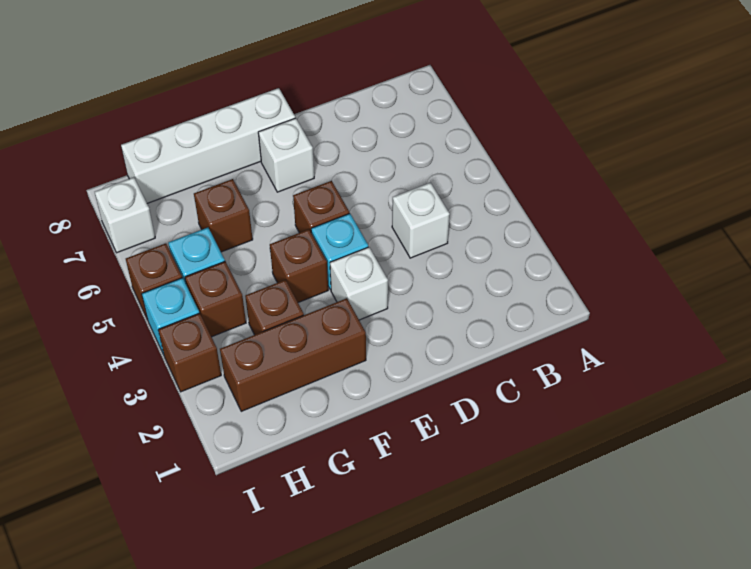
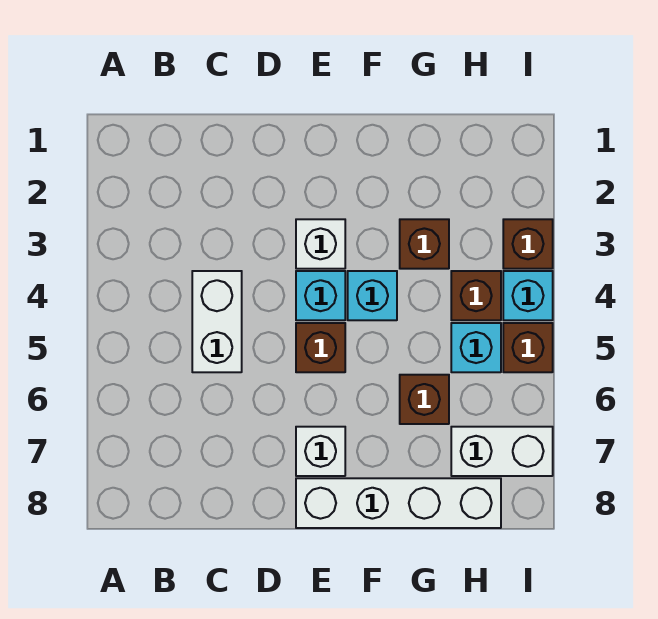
white 1x1 brick [392,183,450,258] -> white 1x2 brick [192,271,242,372]
brown 1x3 brick [220,298,366,411] -> none
brown 1x1 brick [270,229,328,302] -> cyan 1x1 brick [348,271,397,320]
white 1x1 brick [95,177,155,253] -> white 1x2 brick [451,427,553,476]

